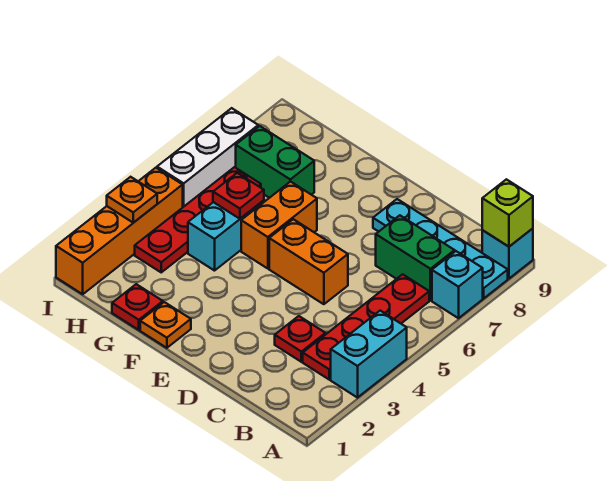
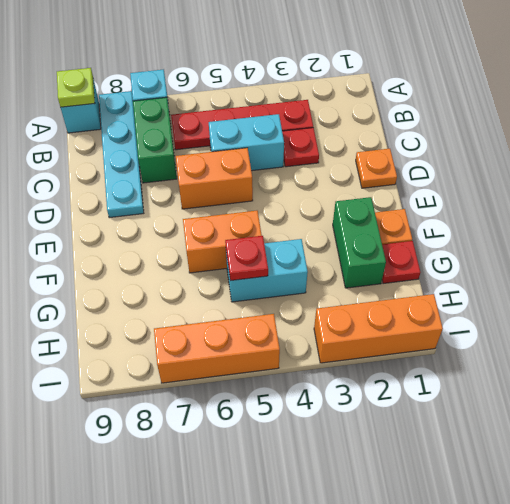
cyan 1x2 brick [331,311,407,398] -> cyan 1x2 brick moved to [209,114,284,171]
lime 1x1 brick [482,179,533,247] -> lime 1x1 plate [57,68,95,107]
orange 1x2 brick [269,219,348,304] -> orange 1x2 brick turned to [176,148,253,209]
green 1x2 brick [236,126,314,198] -> green 1x2 brick moved to [333,197,386,288]
red 1x4 plate [135,167,261,272] -> none
orange 1x4 brick [56,168,183,294] -> orange 1x3 brick [314,294,443,363]
orange 1x1 plate [107,177,157,223] -> orange 1x1 plate moved to [356,149,397,188]
white 1x3 brick [157,108,258,207] -> orange 1x3 brick [154,314,280,383]

